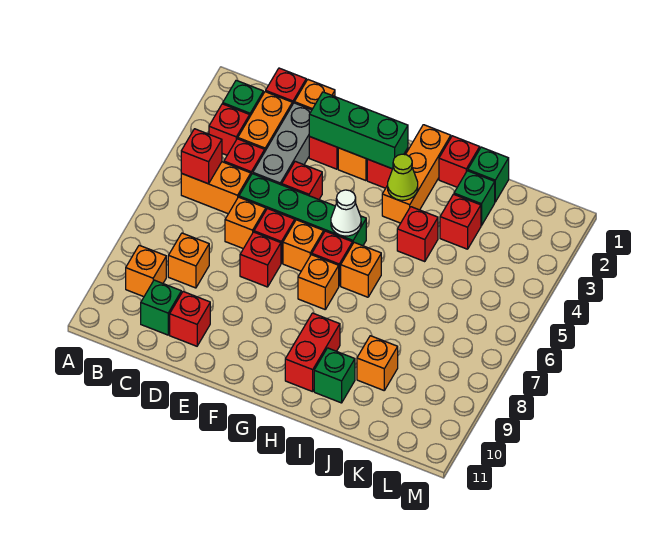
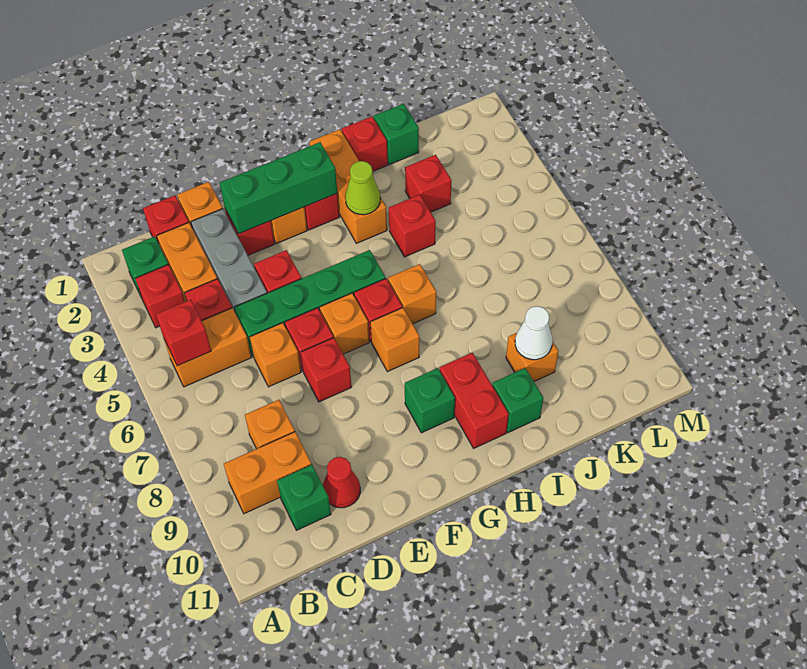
orange 1x1 brick [126,245,166,297] -> orange 1x2 brick [224,432,312,514]
red 1x1 brick [170,292,210,346] -> red 1x1 cone [323,457,360,508]
white 1x1 cone [331,190,361,236] -> white 1x1 cone moved to [515,306,552,360]
green 1x1 brick [454,171,495,226] -> green 1x1 brick moved to [405,368,455,433]

